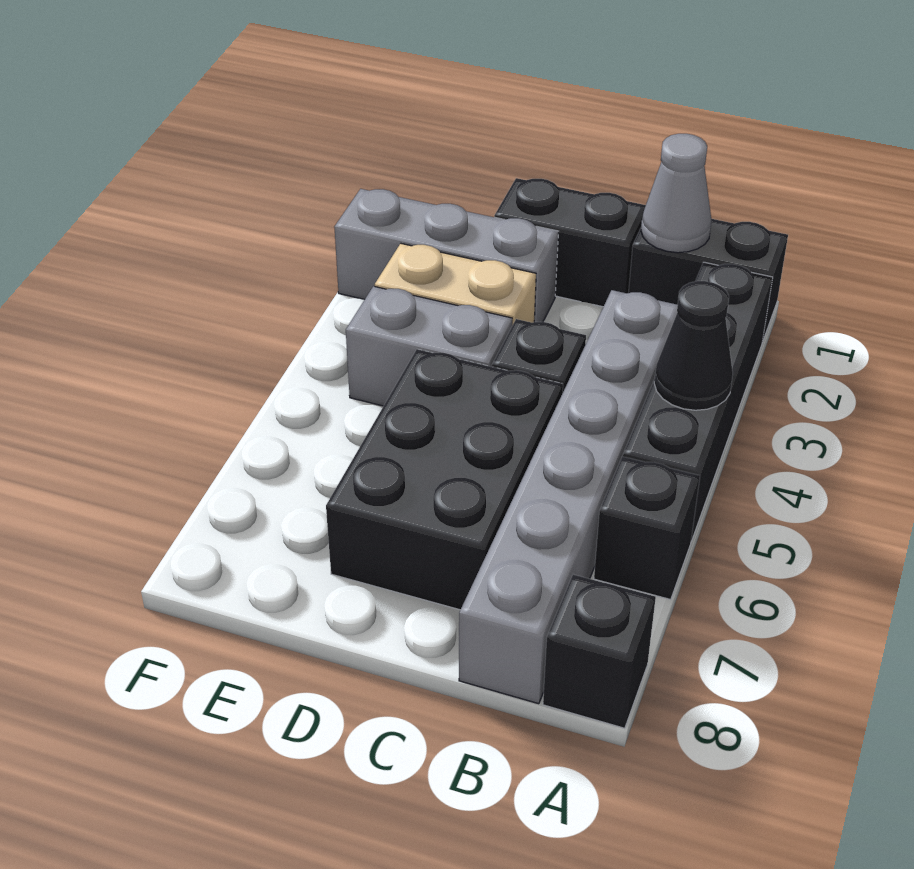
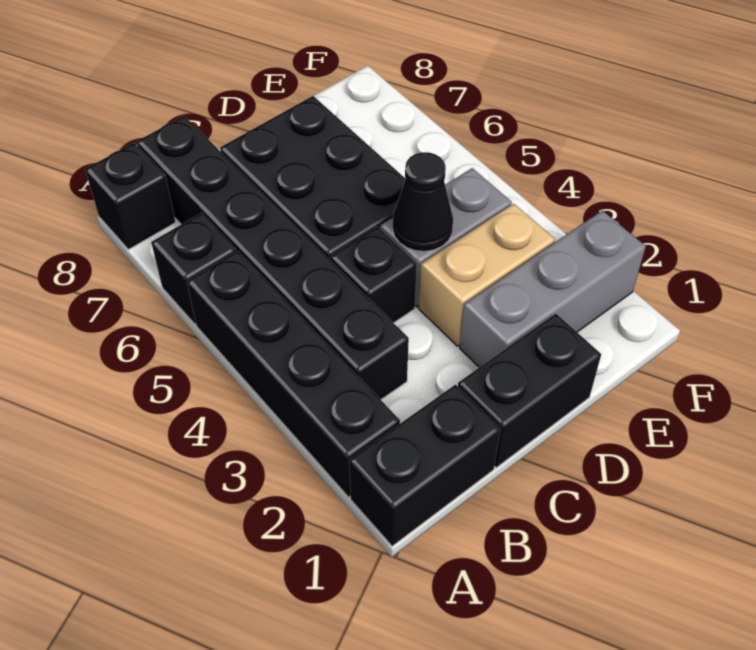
black 1x1 cone [654,281,733,410] -> black 1x1 cone moved to [393,152,453,251]
grey 1x1 cone [641,134,712,253] -> none
grey 1x6 brick [459,290,678,704] -> black 1x6 brick [137,116,409,400]

